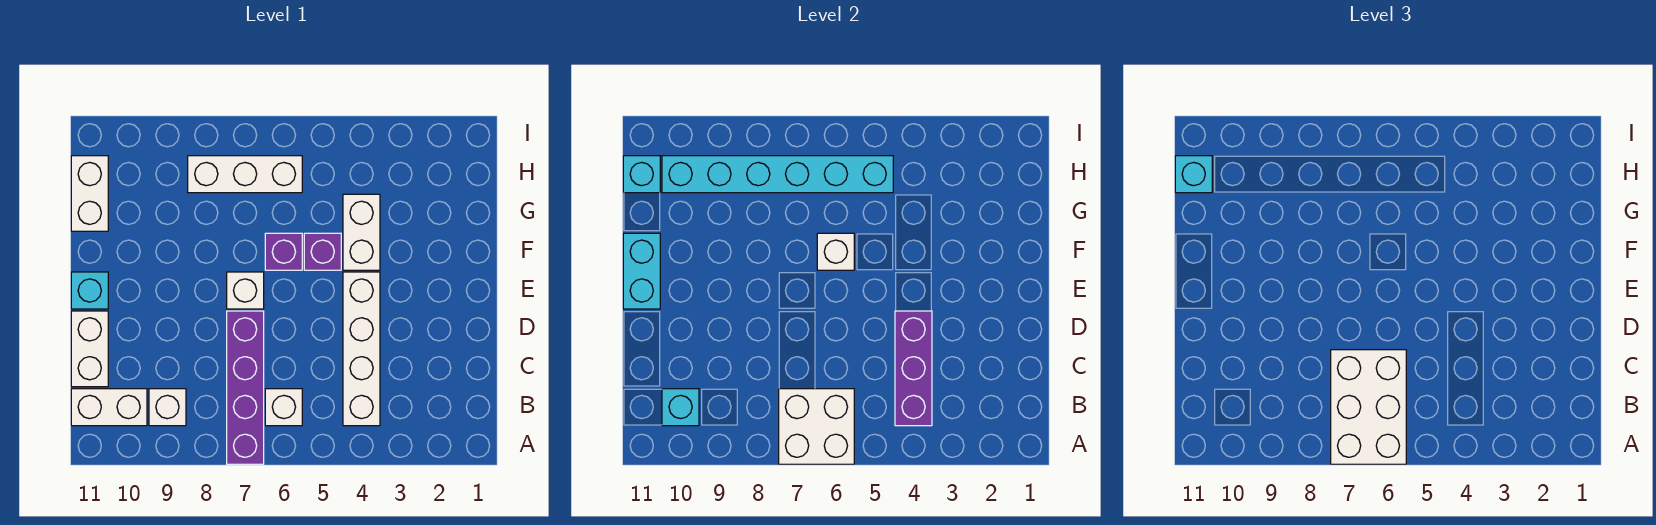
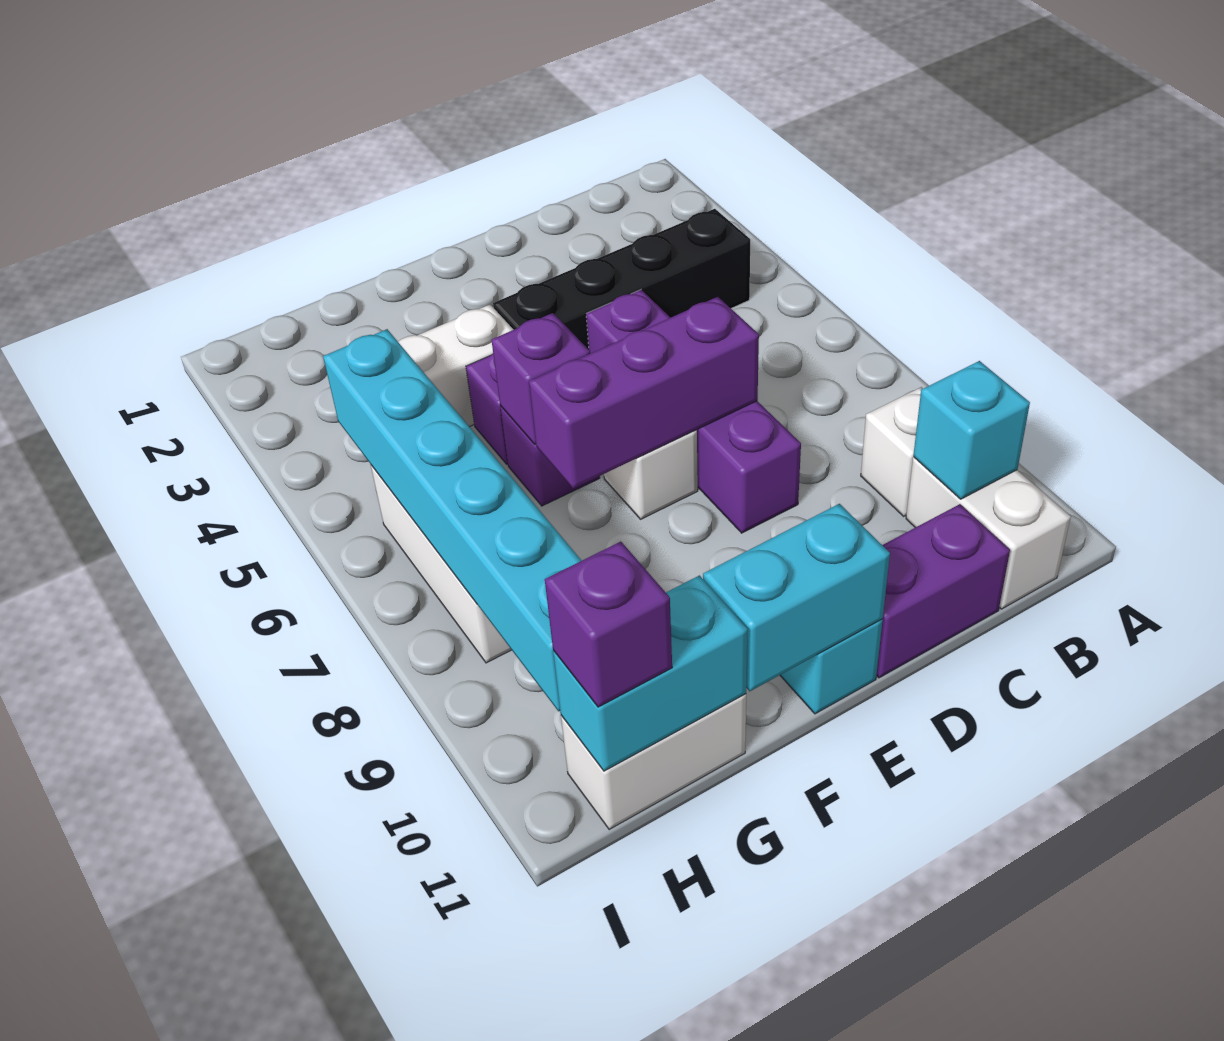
white 2x2 brick [779,389,854,464] -> none
white 2x3 brick [1331,350,1406,464] -> none
purple 1x4 brick [227,311,264,464] -> purple 1x4 brick turned to [586,290,801,533]
white 1x4 brick [343,272,380,426] -> black 1x4 brick [493,209,750,350]
purple 1x3 brick [895,311,932,426] -> purple 1x3 brick moved to [529,297,759,488]
white 1x1 brick [265,389,302,426] -> none
white 1x2 brick [71,311,108,387] -> purple 1x2 brick [876,504,1010,678]
white 1x1 brick [817,233,854,270] -> purple 1x1 brick [492,313,590,445]
cyan 1x1 brick [623,156,660,193] -> cyan 1x2 brick [553,575,747,771]
cyan 1x1 brick [1175,156,1212,193] -> purple 1x1 brick [545,542,672,707]

